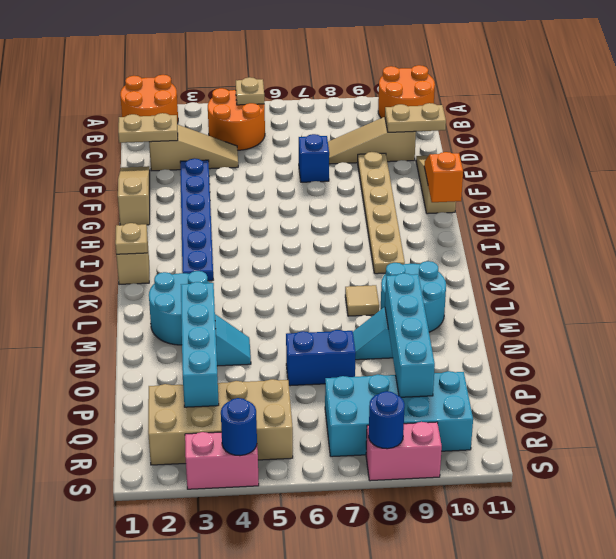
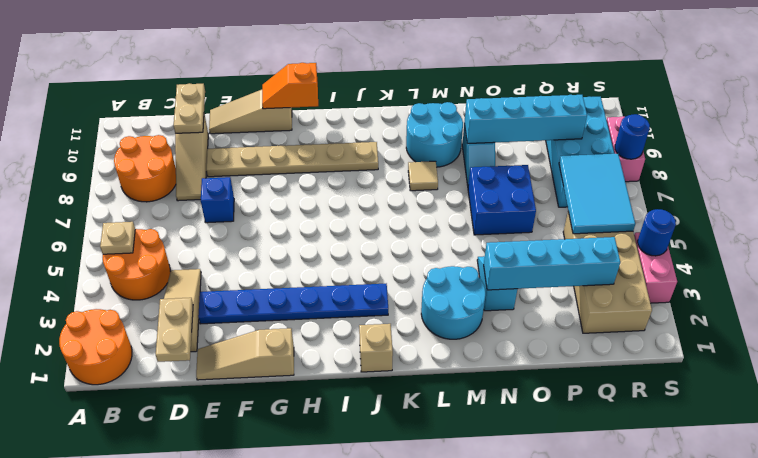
orange 2x2 round brick [378,65,435,118] -> orange 2x2 round brick moved to [114,135,176,202]
tan 1x1 plate [115,223,147,254] -> none
blue 1x2 brick [286,330,356,386] -> blue 2x2 brick [468,165,536,235]
none -> cyan 2x3 tile [559,154,635,234]

